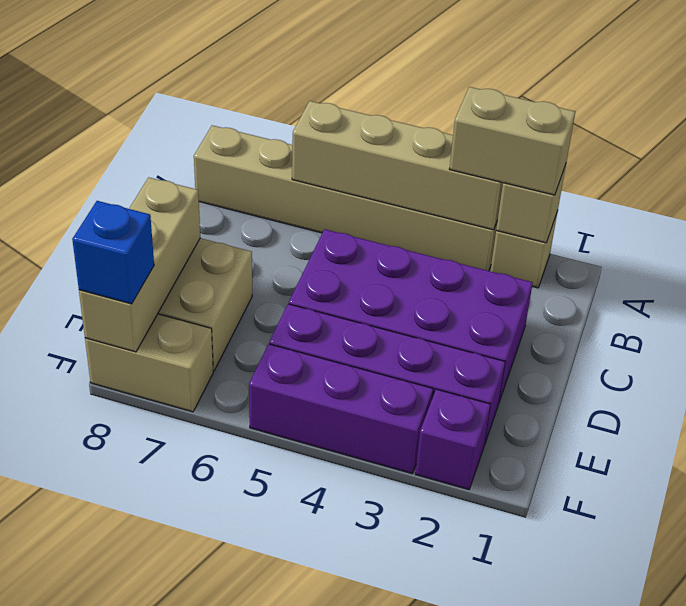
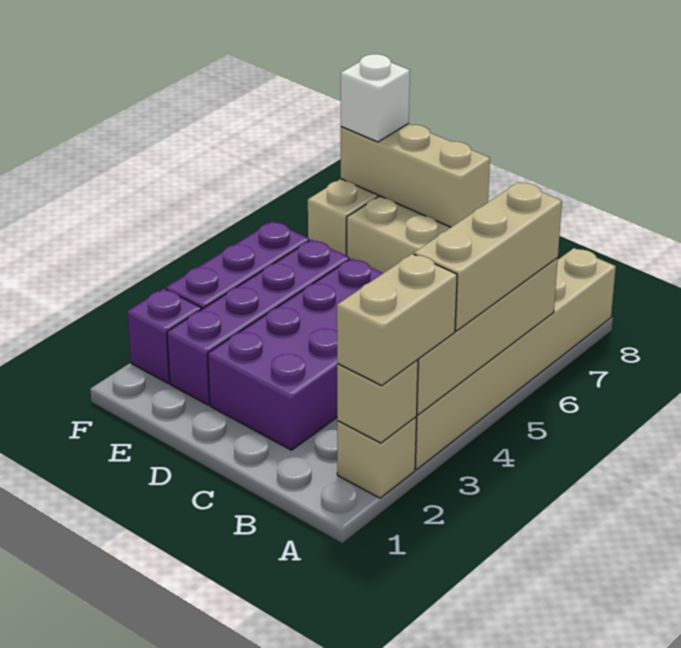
none -> tan 1x3 brick [414,182,562,331]
blue 1x1 brick [72,201,154,304] -> white 1x1 brick [341,54,410,142]

